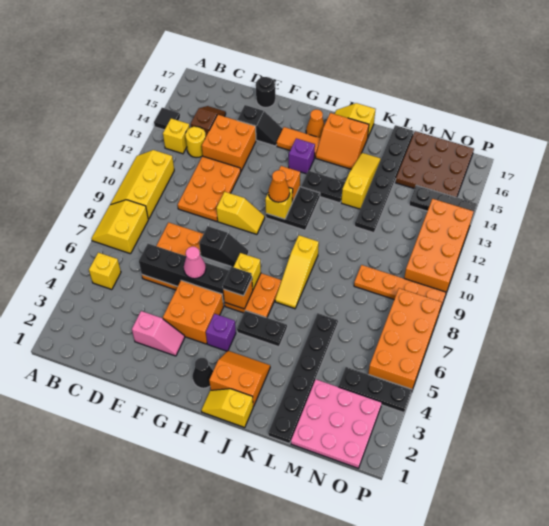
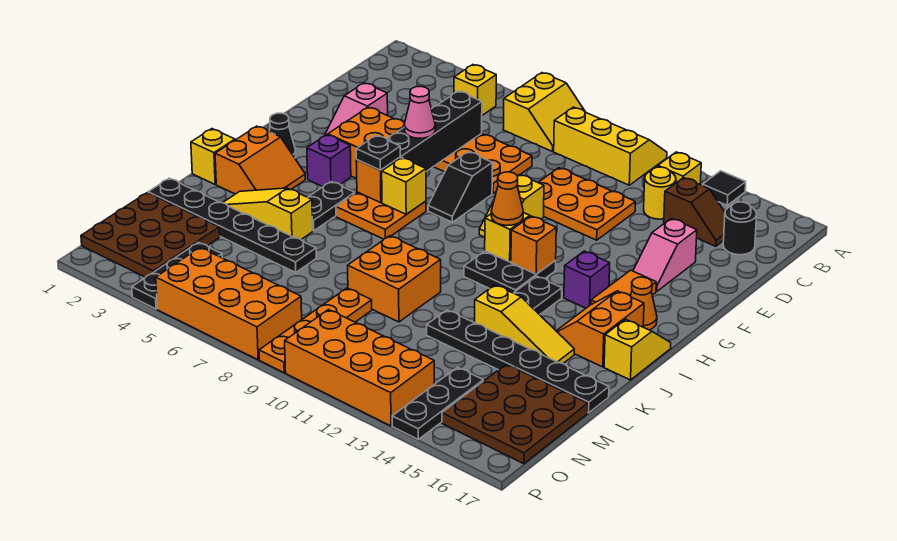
yellow 2x2 slope [92,200,148,254] -> yellow 2x2 slope turned to [503,73,585,151]
orange 2x2 brick [202,115,256,171] -> orange 2x2 brick moved to [348,236,441,322]
black 1x2 slope [237,105,283,146] -> pink 1x2 slope [633,218,697,291]
black 1x1 round brick [256,77,275,108] -> black 1x1 round brick moved to [723,202,757,255]
yellow 1x3 slope [275,235,319,309] -> yellow 1x3 slope moved to [223,188,313,239]
pink 3x3 plate [291,379,382,468] -> brown 3x3 plate [81,193,220,277]

